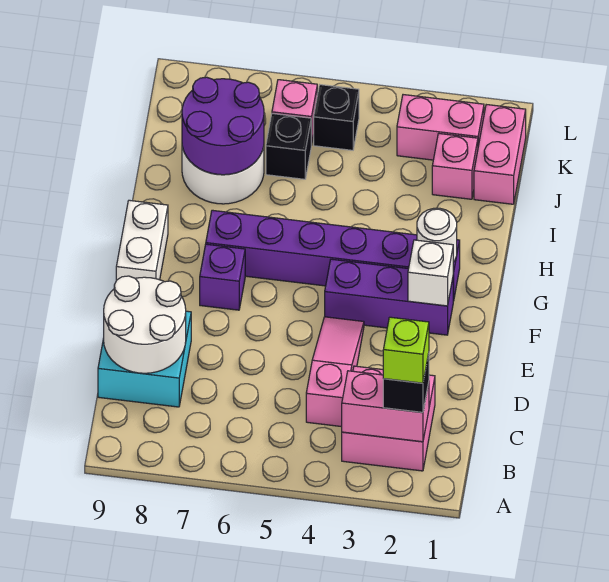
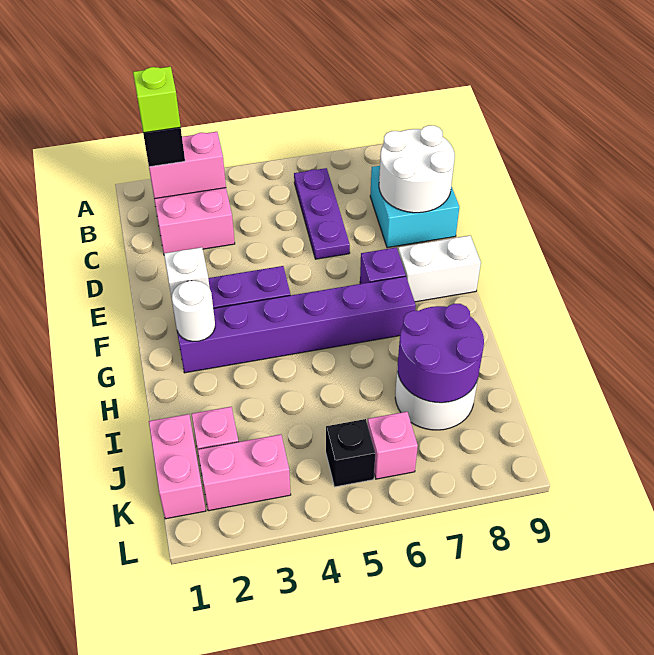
none -> purple 1x3 plate [294,168,350,259]
pink 1x3 slope [306,317,364,427] -> none
white 1x2 brick [116,200,168,281] -> white 1x2 brick turned to [398,236,481,302]
black 1x1 brick [266,114,311,179] -> none

